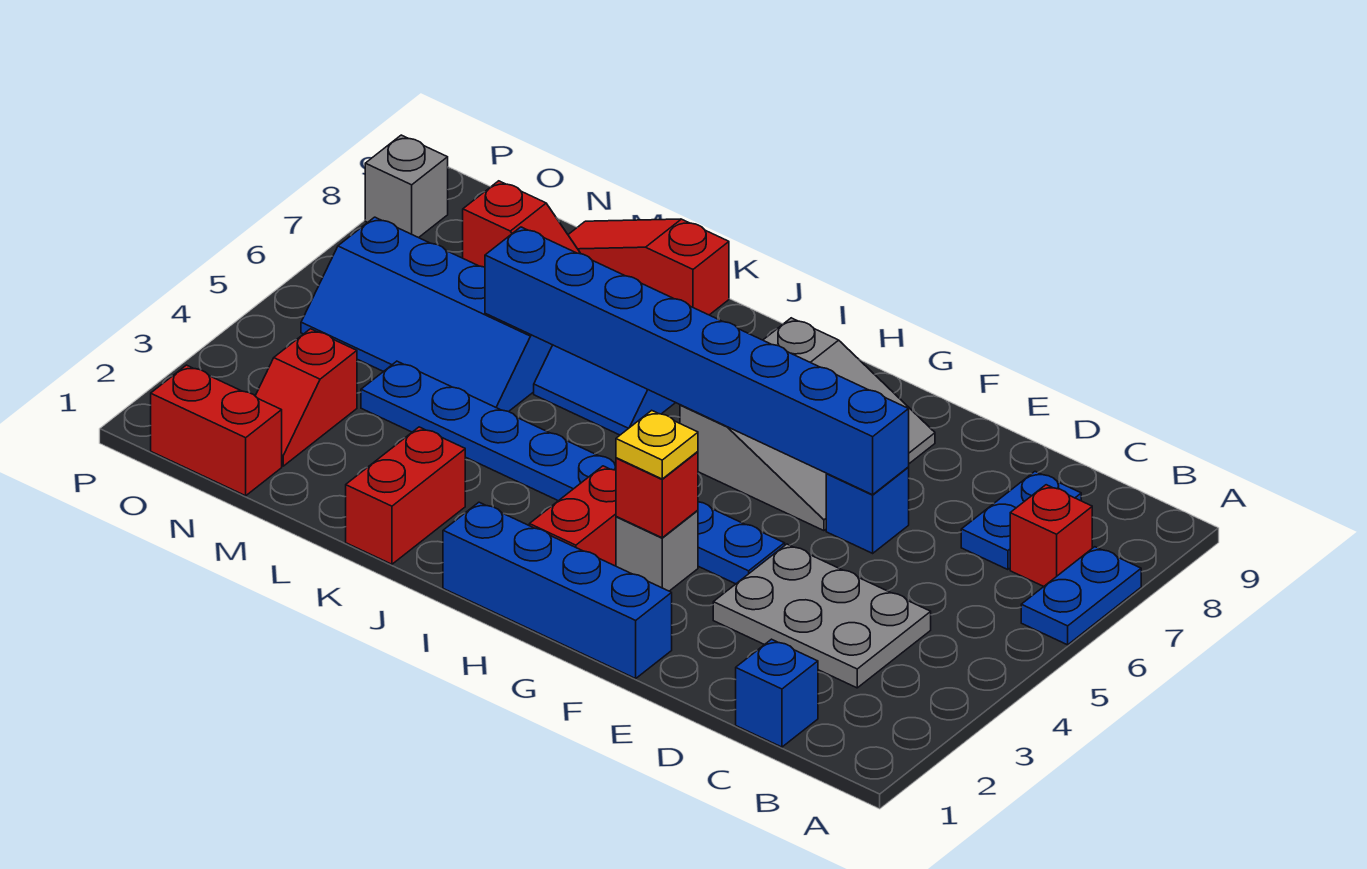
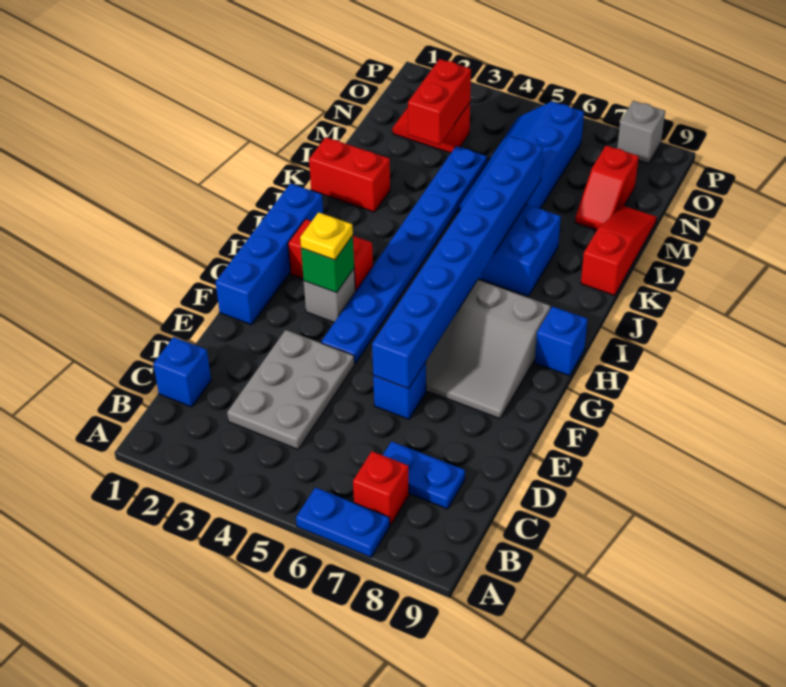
red 1x1 brick [616,452,698,538] -> green 1x1 brick [301,236,354,293]
none -> blue 1x1 brick [535,306,588,376]
red 1x2 brick [151,365,282,496] -> red 1x2 brick moved to [408,59,471,145]

